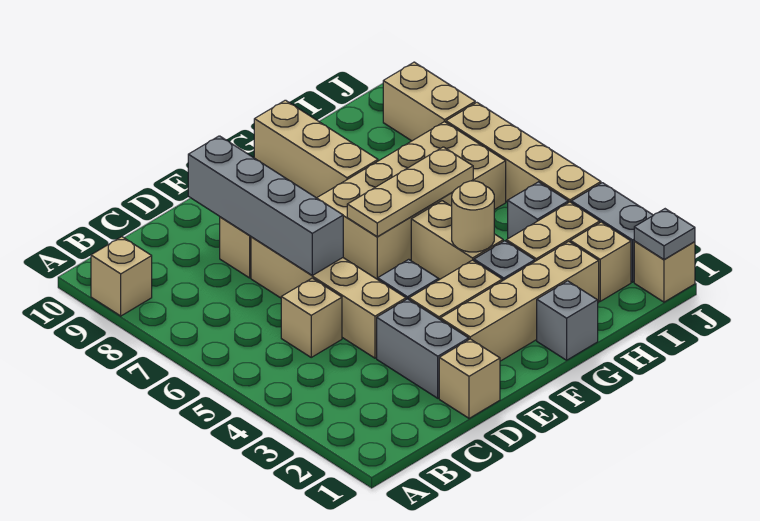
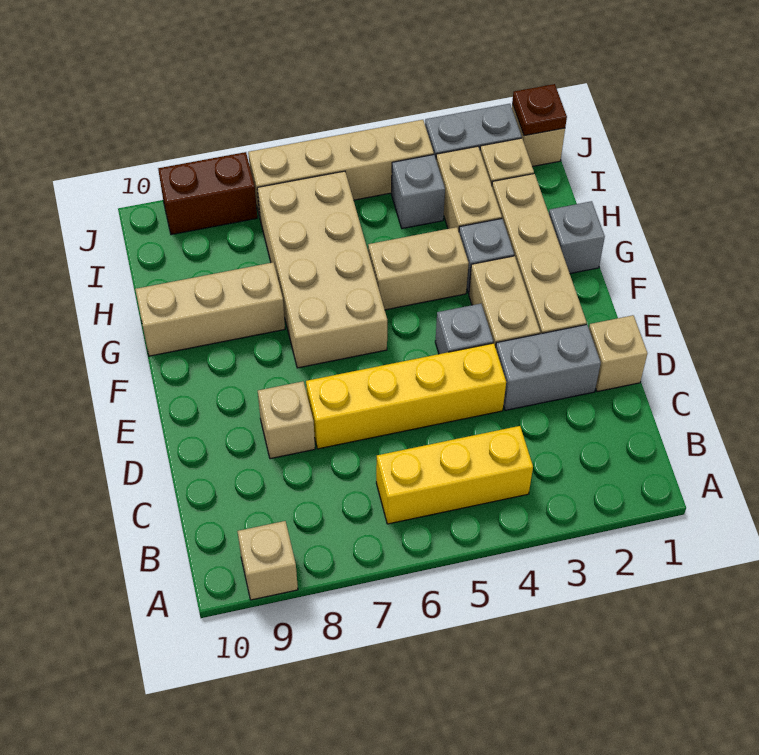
none -> yellow 1x3 brick [376,426,533,524]
tan 1x1 brick [281,278,342,357] -> none
tan 1x4 brick [251,237,406,358] -> yellow 1x4 brick [306,343,506,449]
grey 1x4 brick [188,136,343,275] -> none
tan 1x3 plate [347,147,473,237] -> none
tan 1x1 round brick [452,181,494,252] -> none
grey 1x1 plate [634,209,695,259] -> brown 1x1 plate [512,84,567,136]
tan 1x2 brick [383,62,475,141] -> brown 1x2 brick [158,152,257,235]

